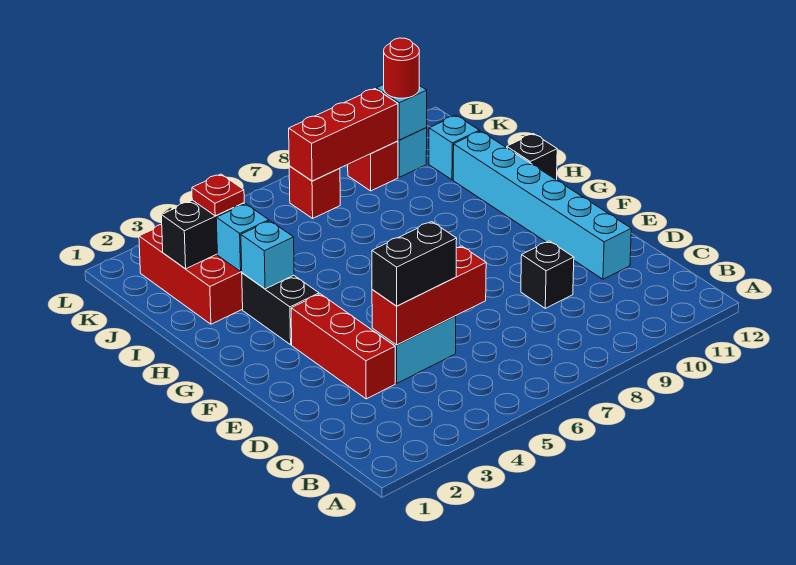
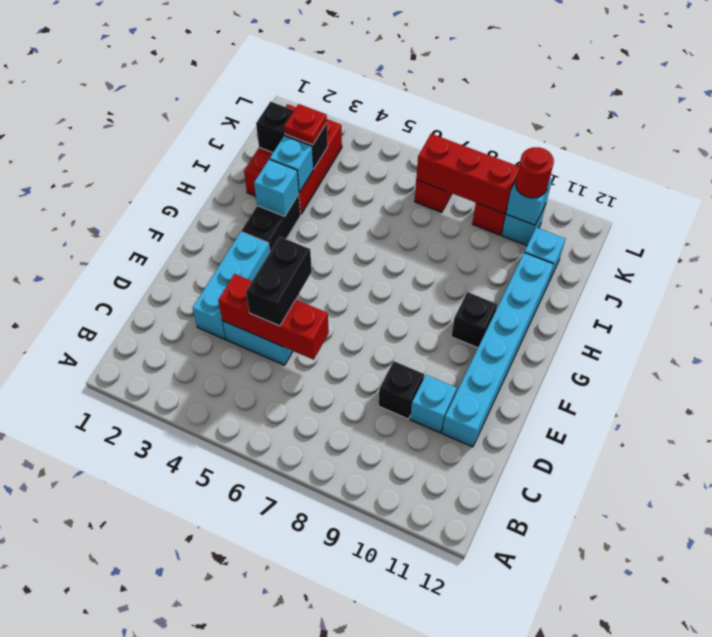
red 1x3 brick [291,294,395,399] -> cyan 1x3 brick [193,232,270,339]
black 1x2 brick [372,222,457,306] -> black 1x2 brick turned to [246,237,312,326]
none -> cyan 1x1 brick [410,375,457,433]
black 1x1 brick [507,134,557,180] -> black 1x1 brick moved to [451,292,497,348]

